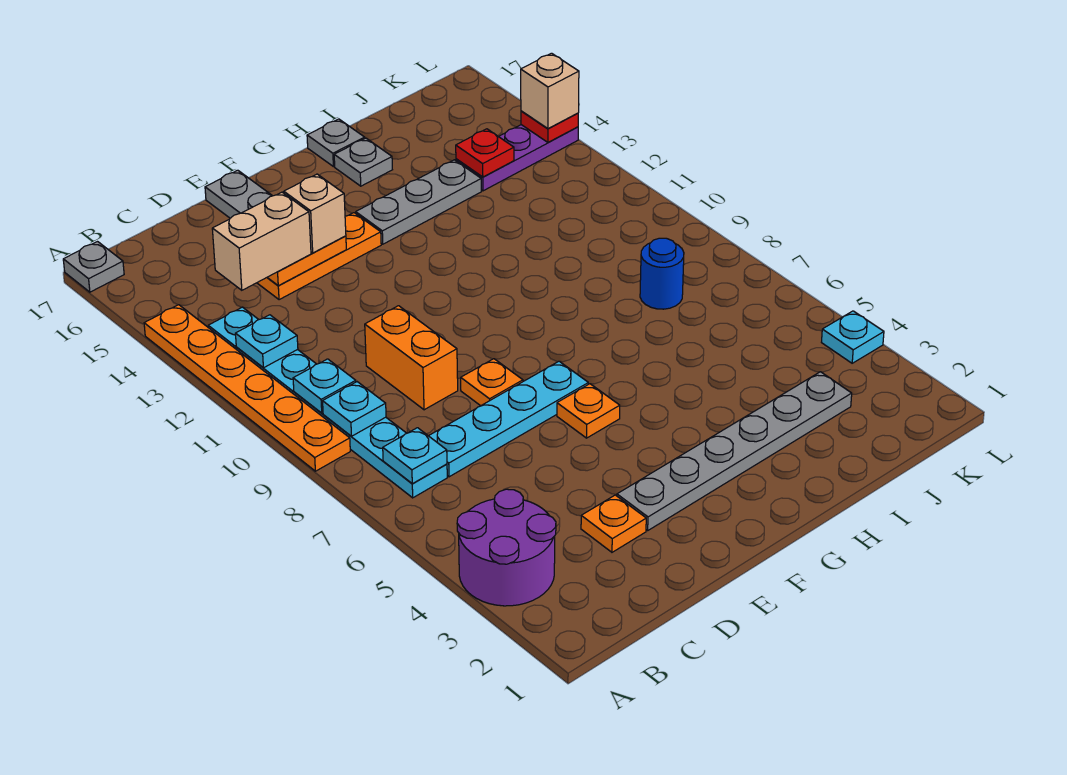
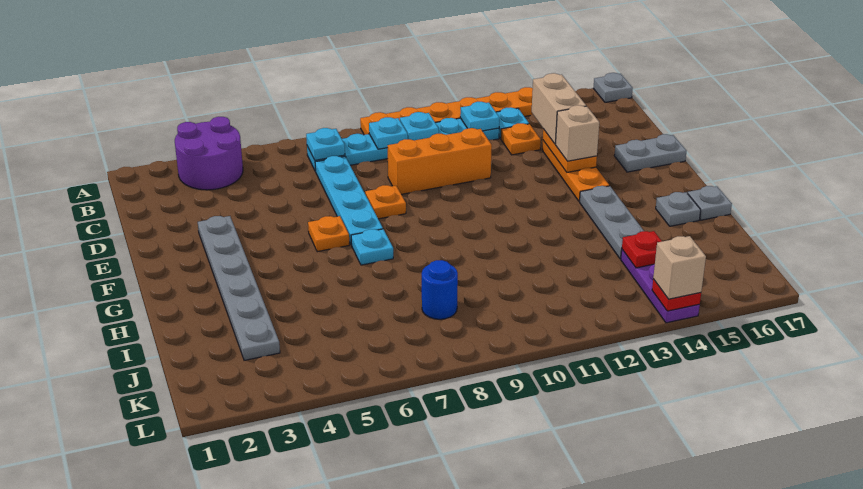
orange 1x1 plate [581,495,646,552] -> orange 1x1 plate moved to [501,123,541,155]
orange 1x2 brick [365,306,458,410] -> orange 1x3 brick [388,128,492,194]
cyan 1x1 plate [821,311,884,363] -> cyan 1x1 plate moved to [351,229,393,265]

